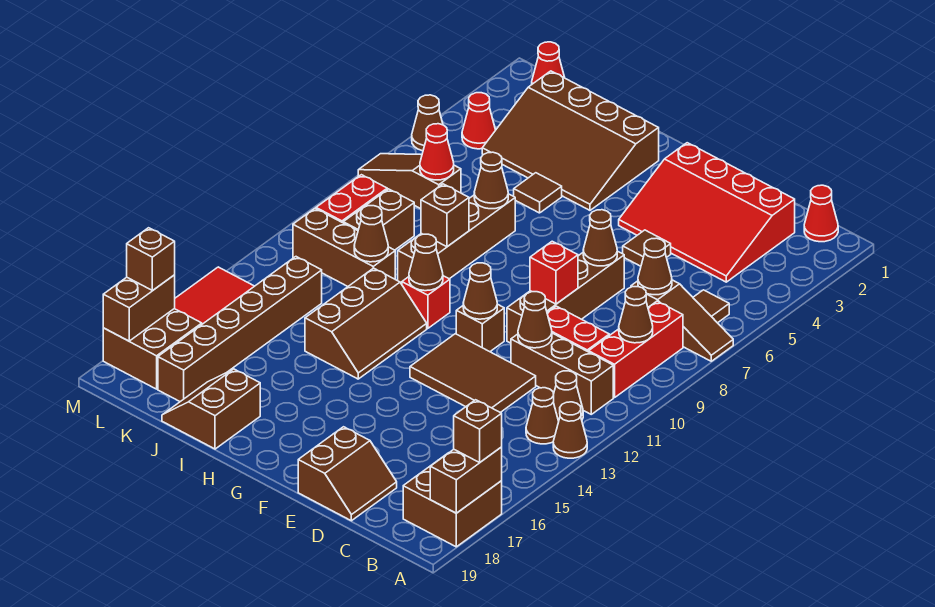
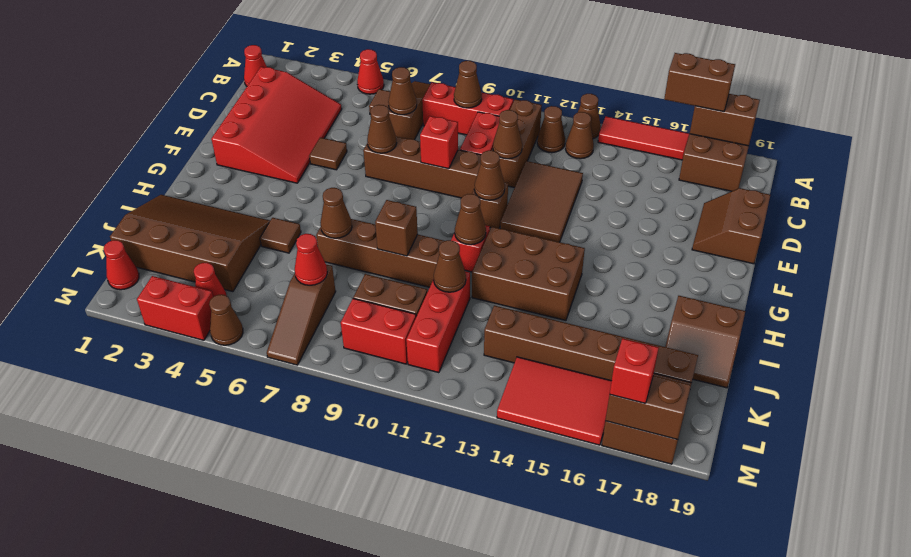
none -> red 1x1 cone [357,49,384,94]
none -> red 1x3 tile [598,117,689,160]
brown 1x1 brick [454,400,502,463] -> brown 1x2 brick [664,53,735,112]
brown 2x2 slope [298,427,397,521] -> brown 2x2 slope turned to [692,188,770,264]
brown 3x4 slope [482,71,659,210] -> brown 3x4 slope turned to [110,195,270,292]
brown 2x3 slope [305,268,427,379] -> brown 2x3 brick [472,227,585,321]
brown 1x3 brick [293,209,395,286] -> red 1x3 brick [406,271,470,373]
none -> red 1x2 brick [137,276,213,340]
brown 1x1 brick [127,228,175,291] -> red 1x1 brick [610,338,659,403]

